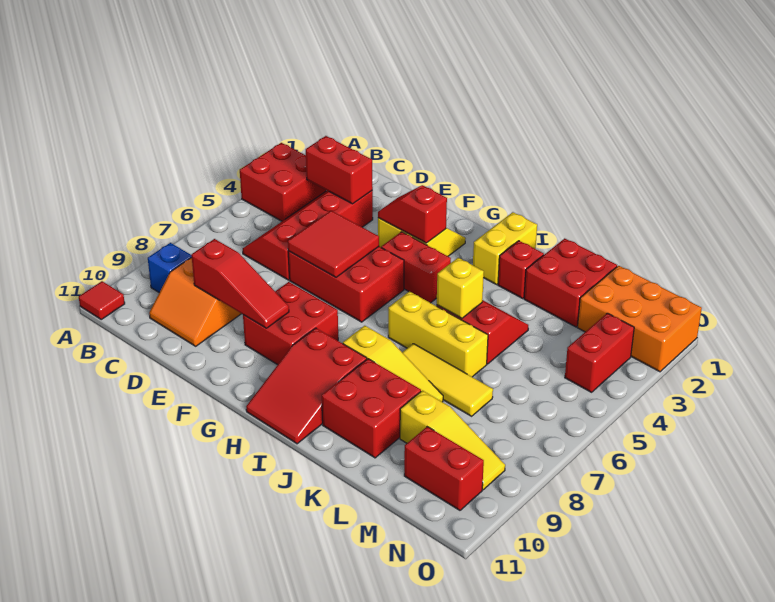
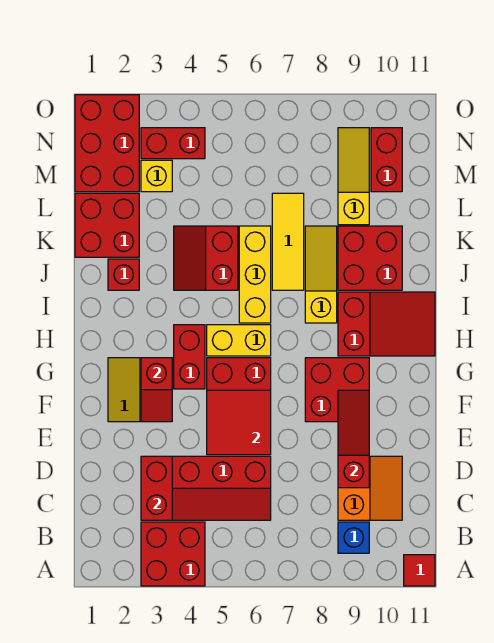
yellow 1x2 brick [473,212,537,285] -> yellow 1x2 brick moved to [207,325,271,356]
yellow 1x1 brick [437,258,484,318] -> yellow 1x1 brick moved to [141,160,172,192]
orange 2x3 brick [578,266,702,372] -> red 2x3 brick [75,95,139,192]

